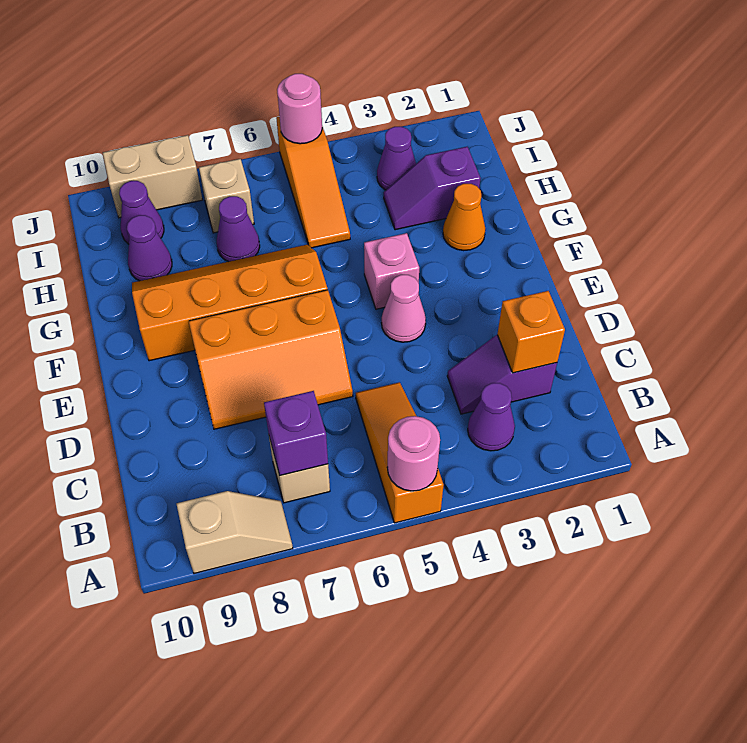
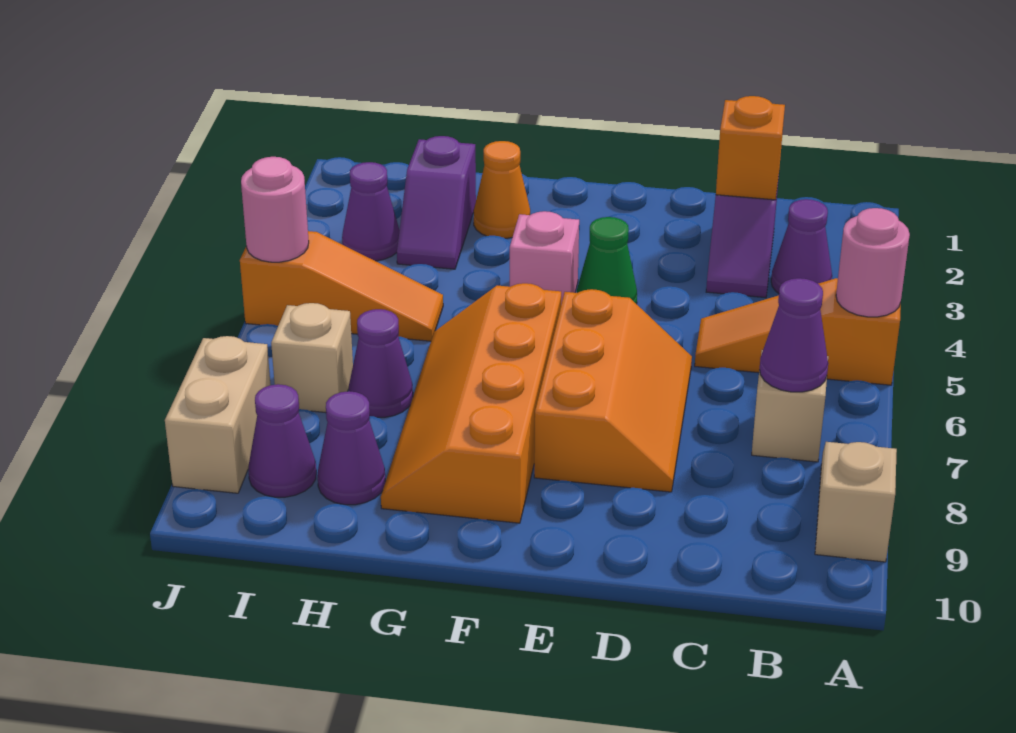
purple 1x1 brick [264,391,328,475] -> purple 1x1 cone [760,278,828,392]
pink 1x1 cone [382,275,426,342] -> green 1x1 cone [577,217,637,304]

